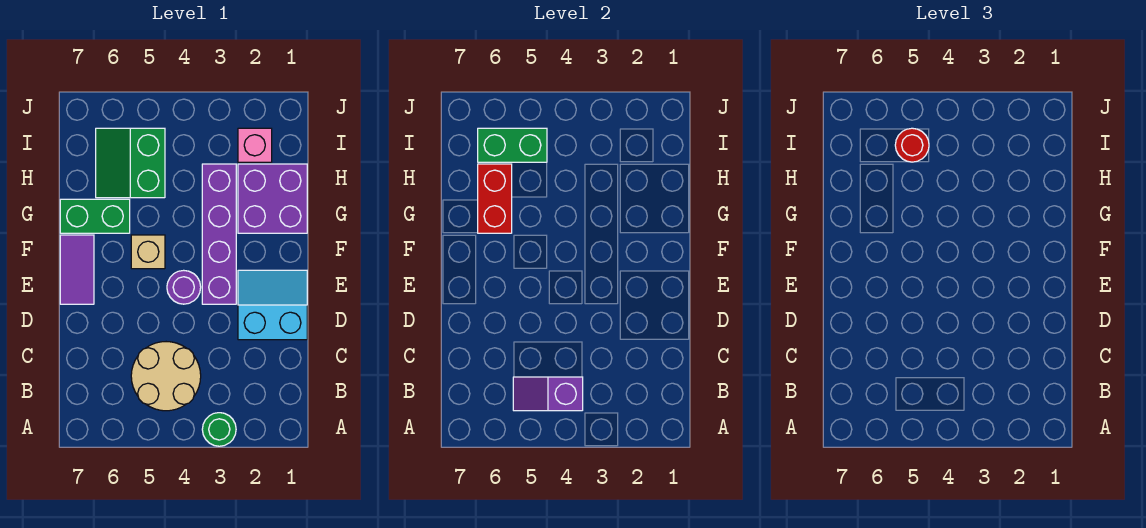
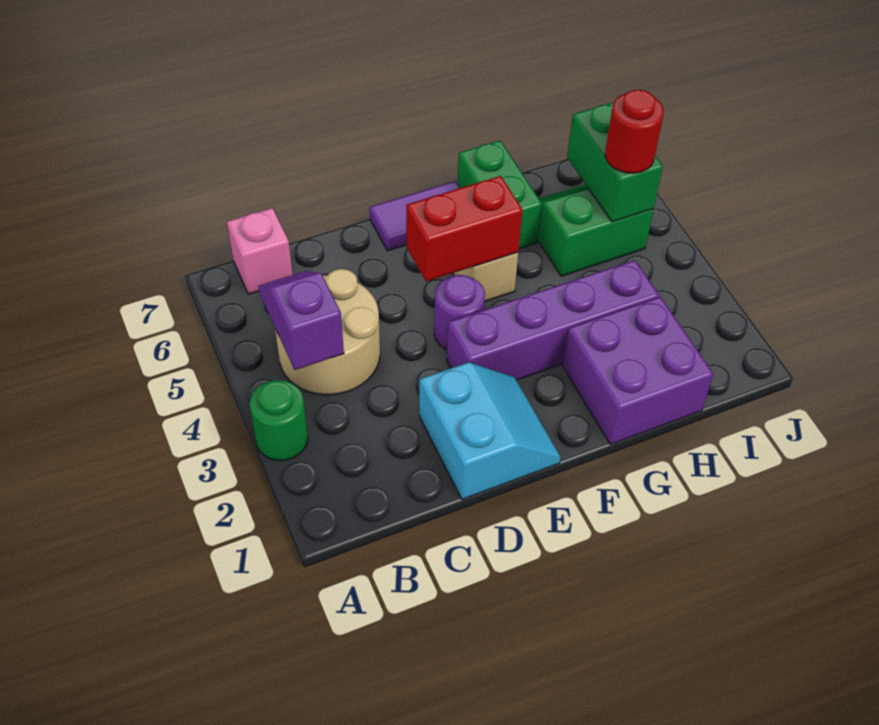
red 1x2 brick [478,164,512,233] -> red 1x2 brick moved to [406,176,523,282]
pink 1x1 brick [238,128,272,162] -> pink 1x1 brick moved to [227,208,293,294]

